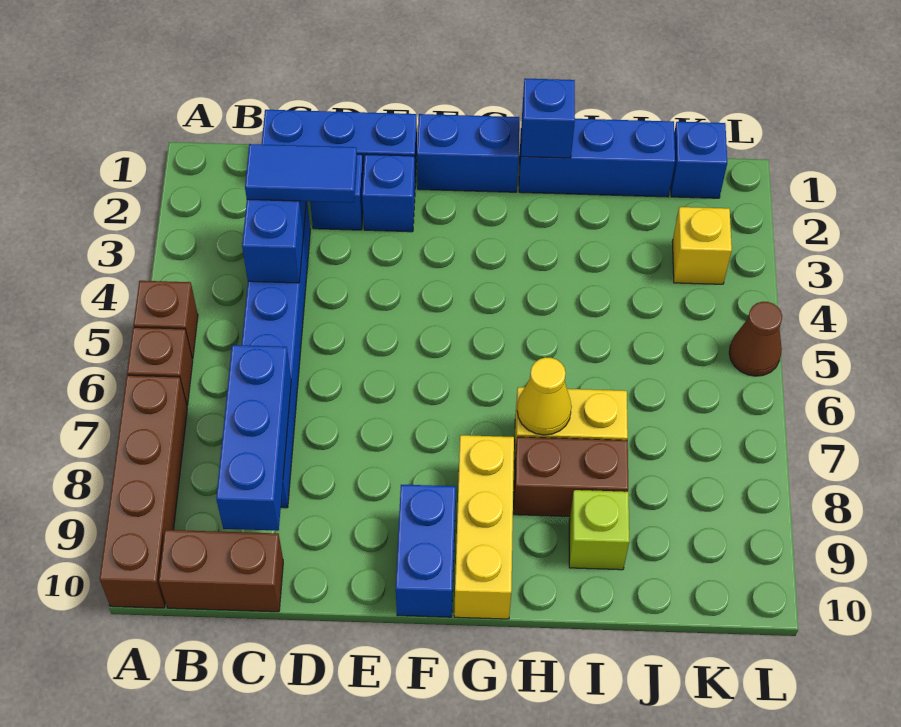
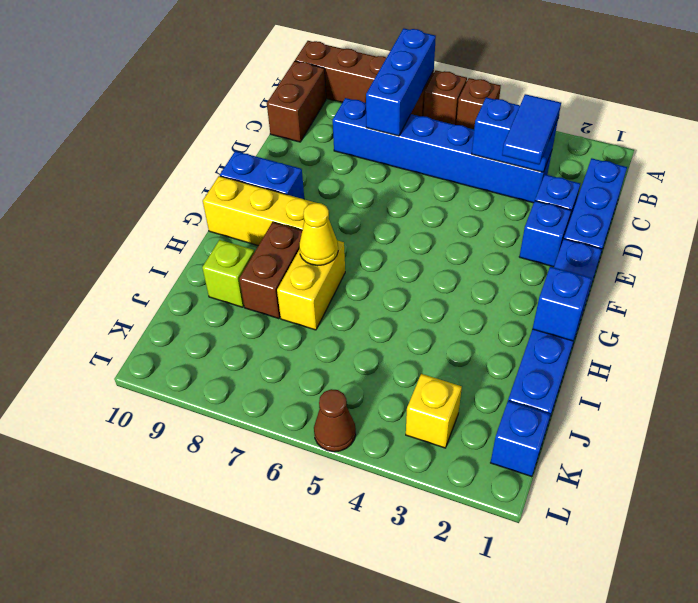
blue 1x3 brick [216,345,291,531] -> blue 1x3 brick turned to [366,29,436,136]

